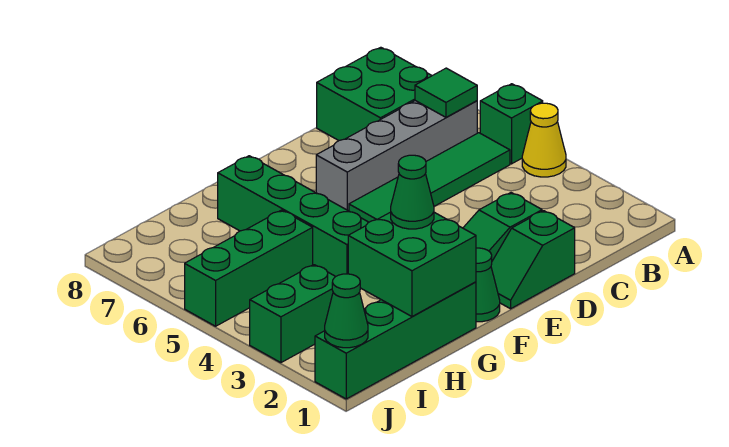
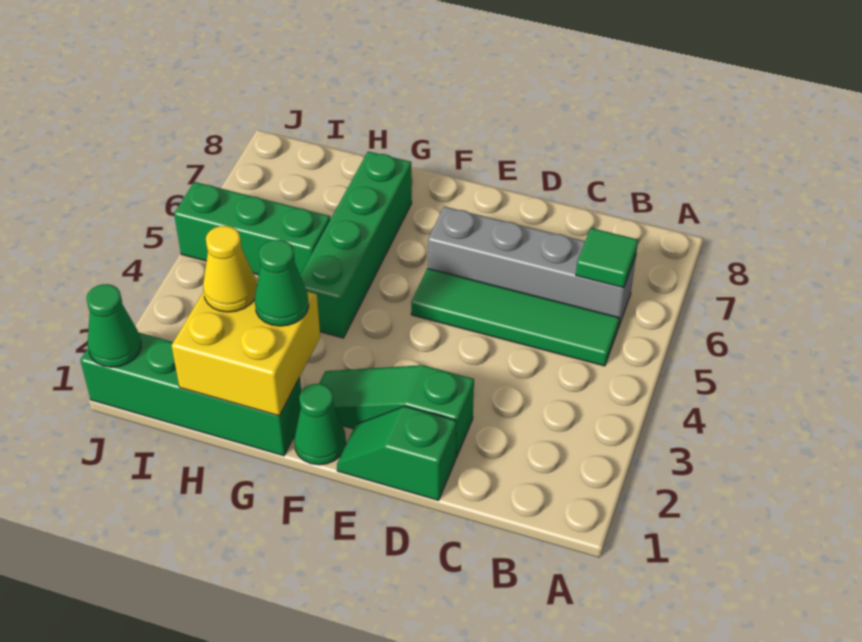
yellow 1x1 cone [522,103,566,177] -> yellow 1x1 cone moved to [203,226,257,312]
green 1x1 brick [480,84,543,164] -> none
green 2x2 brick [317,47,432,140] -> none
green 2x2 brick [348,212,476,316] -> yellow 2x2 brick [171,278,320,416]
green 1x2 brick [250,265,335,363] -> none

